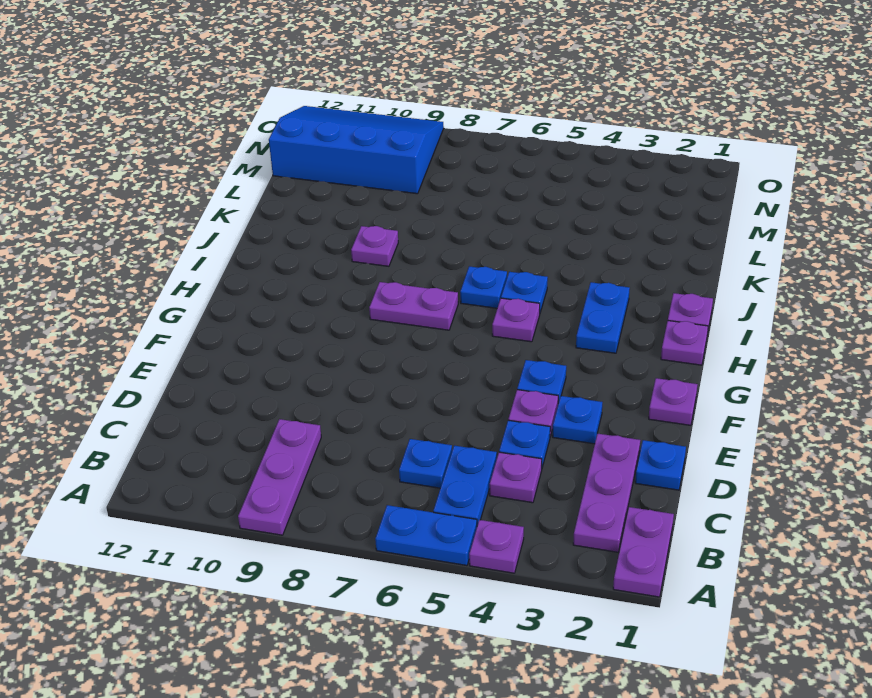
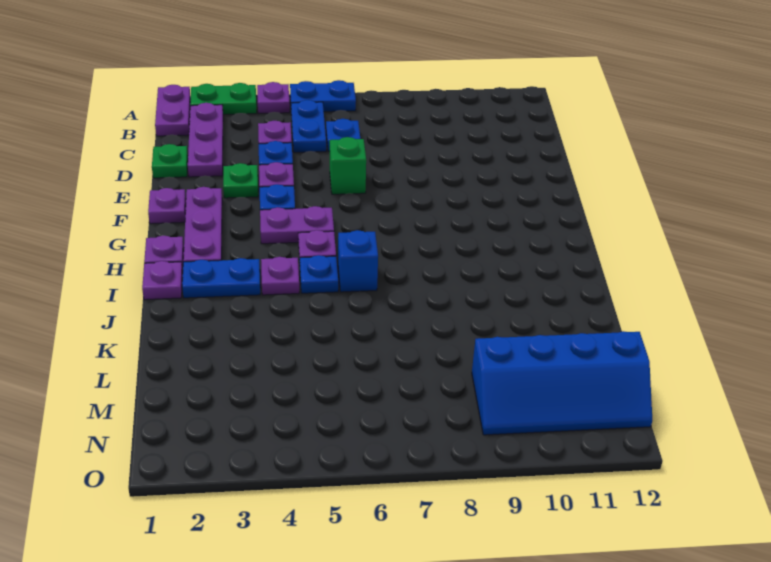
none -> green 1x2 plate [190,83,257,114]
purple 1x3 plate [238,419,321,535] -> purple 1x3 plate moved to [183,187,222,262]
blue 1x1 plate [635,440,686,490] -> green 1x1 plate [152,144,188,178]
blue 1x1 plate [553,396,602,444] -> green 1x1 plate [223,163,258,198]
none -> green 1x1 brick [330,137,366,194]
blue 1x2 plate [576,282,630,353] -> blue 1x2 plate turned to [182,258,260,298]
purple 1x2 plate [369,282,458,330] -> purple 1x2 plate moved to [260,206,334,244]
blue 1x1 plate [460,266,507,308] -> blue 1x1 brick [338,230,378,292]
purple 1x1 plate [351,226,398,266] -> purple 1x1 plate moved to [261,257,299,295]
blue 3x4 slope [269,106,444,194] -> blue 2x4 slope [472,331,652,435]

